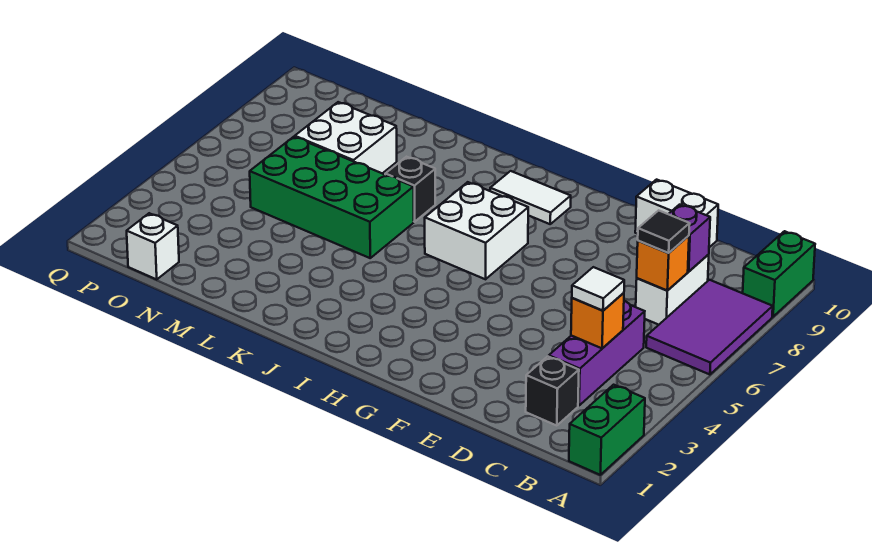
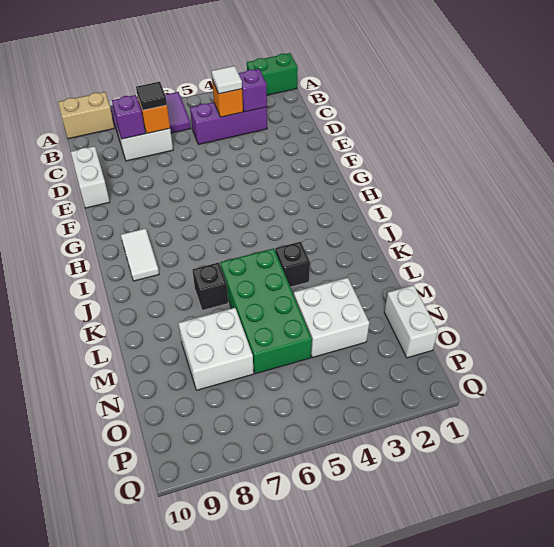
green 1x2 brick [743,231,815,317] -> tan 1x2 brick [58,92,114,139]
black 1x1 brick [526,356,579,426] -> black 1x1 brick moved to [275,242,310,287]
none -> purple 1x1 brick [238,69,267,112]
white 2x2 brick [425,182,528,279] -> white 2x2 brick moved to [294,278,369,358]
white 1x1 brick [127,213,179,279] -> white 1x2 brick [384,285,438,358]

